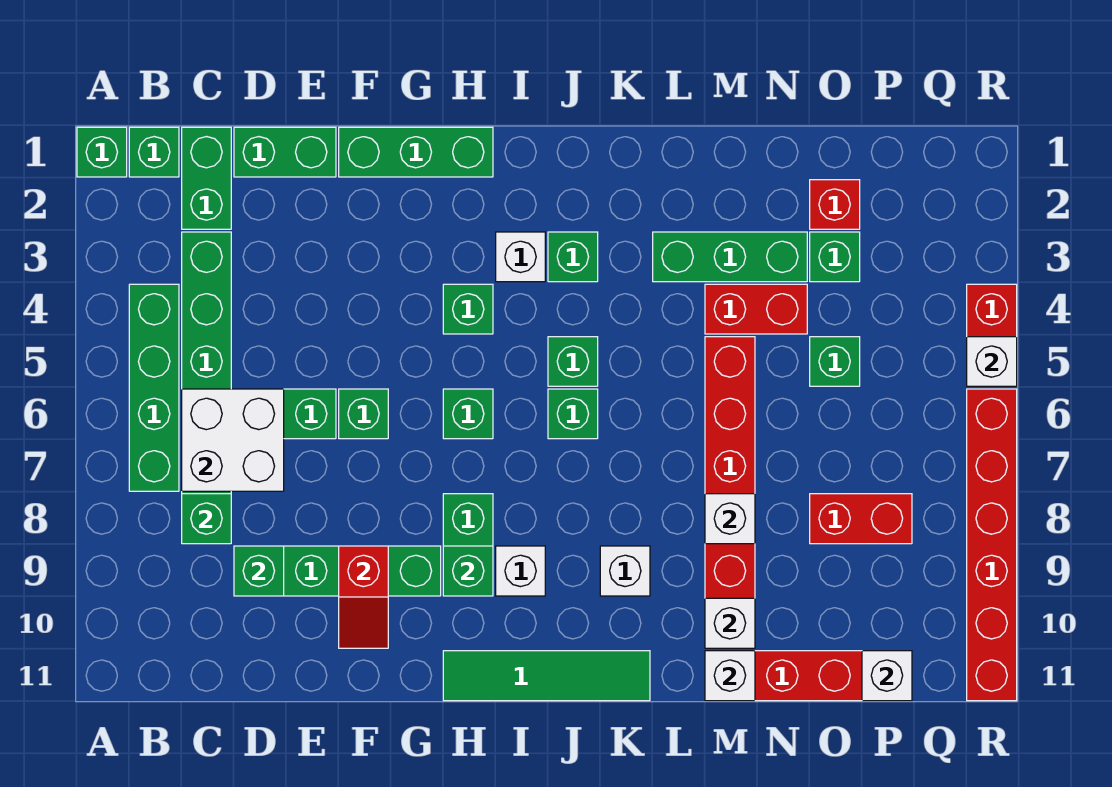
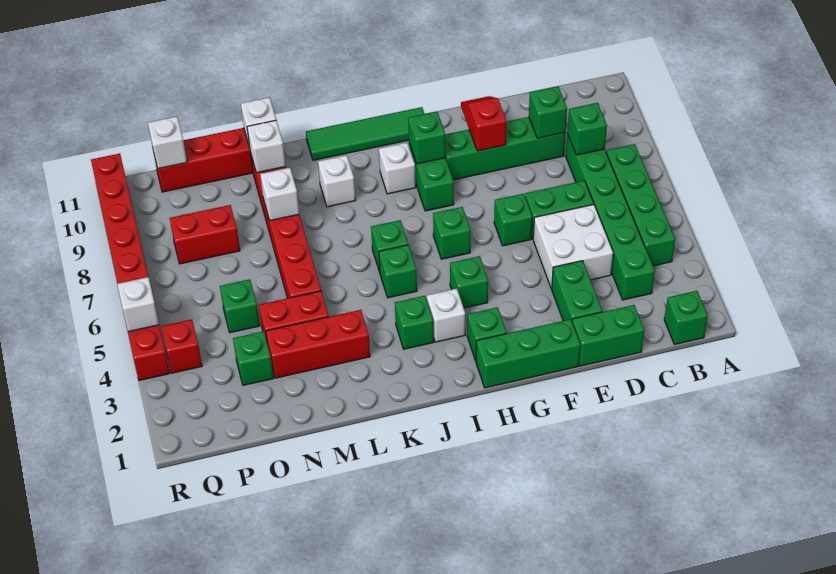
green 1x1 brick [77,127,127,177] -> green 1x1 brick moved to [467,307,507,361]
green 1x2 brick [182,127,231,229] -> green 1x2 brick moved to [551,261,602,321]
white 2x2 brick [182,389,284,491] -> white 2x2 brick moved to [533,205,613,288]
green 1x3 brick [653,232,807,282] -> red 1x3 brick [266,310,370,378]
red 1x1 brick [810,180,860,229] -> red 1x1 brick moved to [161,319,202,373]

